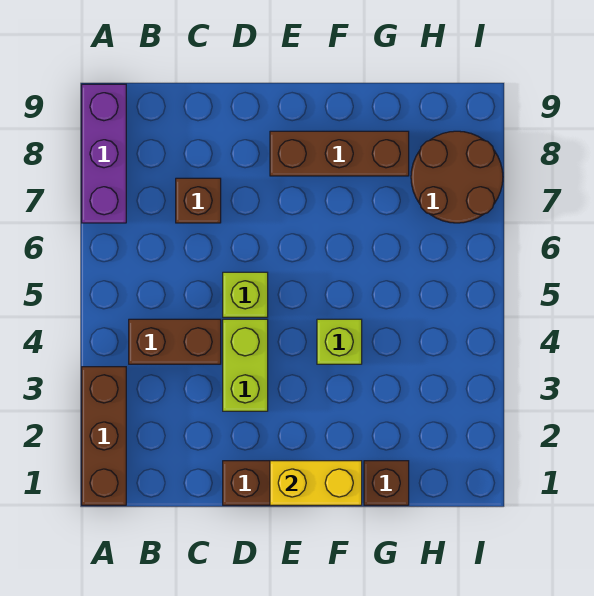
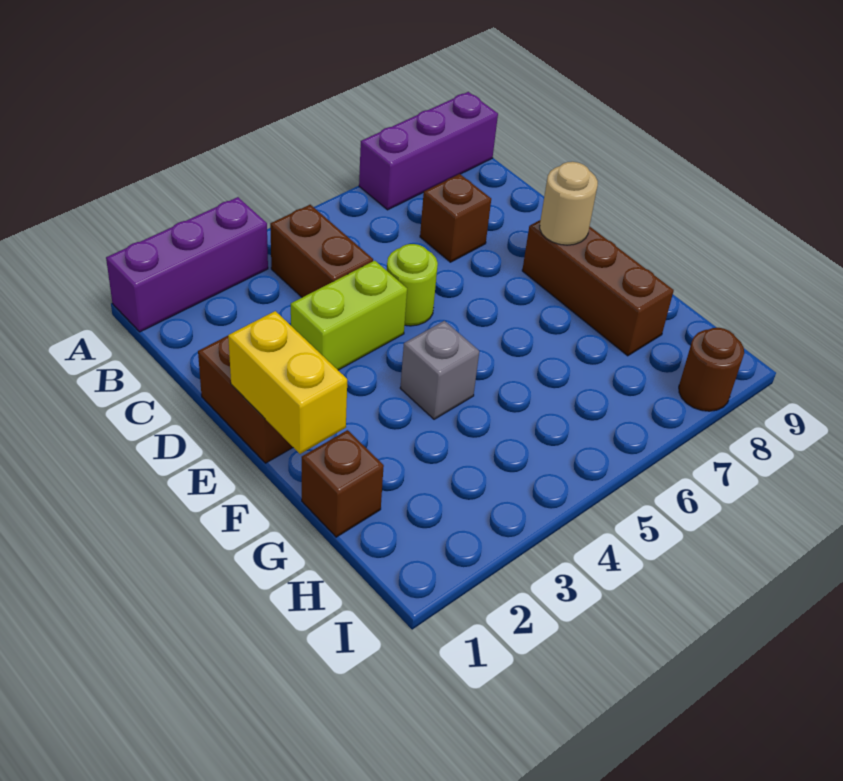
brown 1x3 brick [82,367,126,505] -> purple 1x3 brick [106,197,268,332]
lime 1x1 brick [223,272,268,317] -> lime 1x1 round brick [387,244,438,326]
none -> tan 1x1 round brick [540,162,598,245]
lime 1x1 brick [317,319,362,364] -> grey 1x1 brick [400,321,479,419]
brown 2x2 round brick [411,131,503,223] -> brown 1x1 round brick [679,328,744,411]

